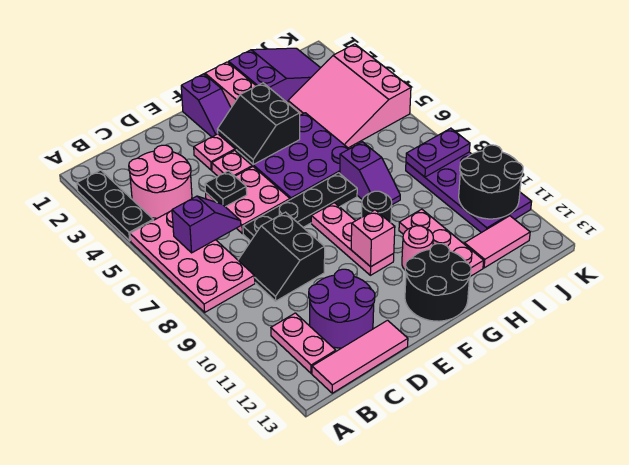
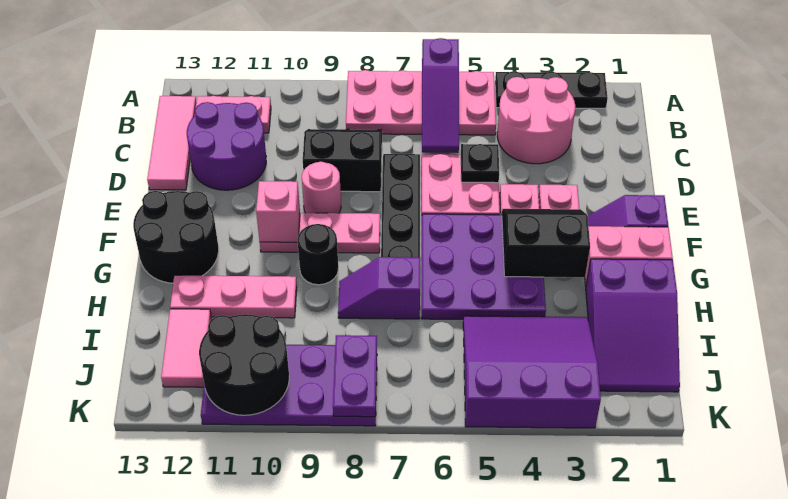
purple 1x2 slope [172,196,241,253] -> purple 1x3 slope [422,38,459,153]
pink 1x1 round brick [402,226,433,270] -> pink 1x1 round brick moved to [302,162,341,213]
pink 3x3 slope [288,44,411,148] -> purple 3x3 slope [463,316,601,428]

